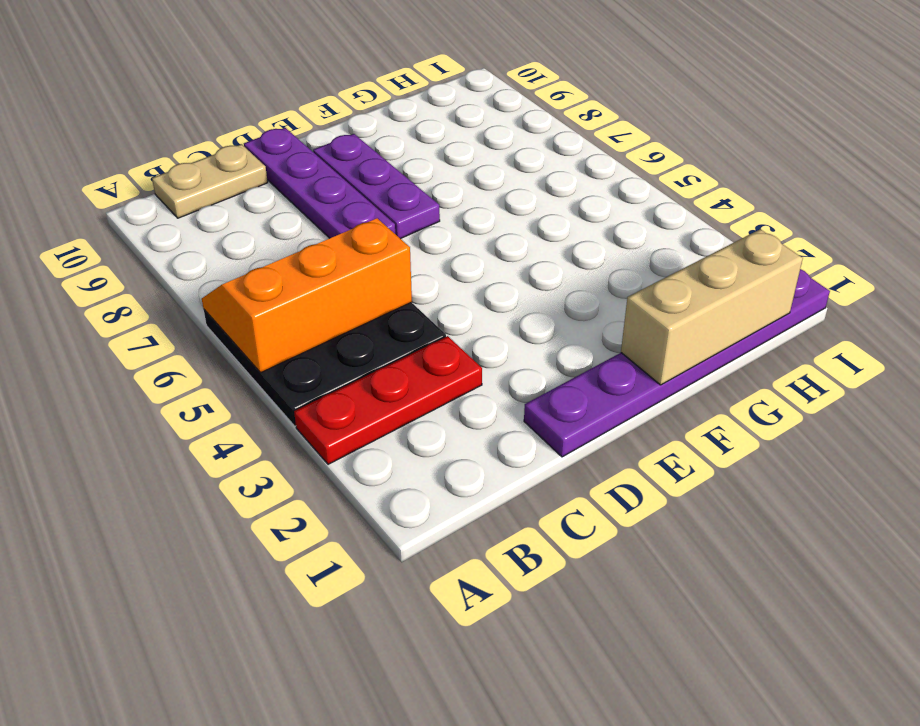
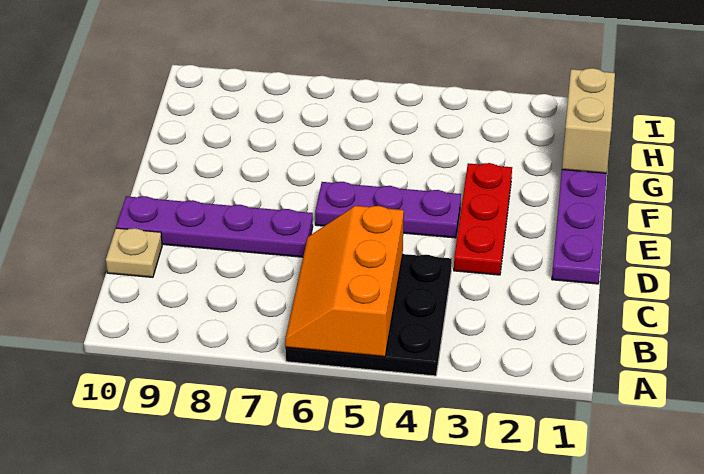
red 1x3 plate [294,336,482,464] -> red 1x3 plate moved to [454,163,512,275]
tan 1x2 plate [152,144,268,218] -> tan 1x1 plate [106,228,162,277]
purple 1x3 plate [313,134,440,239] -> purple 1x3 plate moved to [315,182,461,238]
tan 1x3 brick [621,229,803,385] -> tan 1x2 brick [562,68,615,173]

